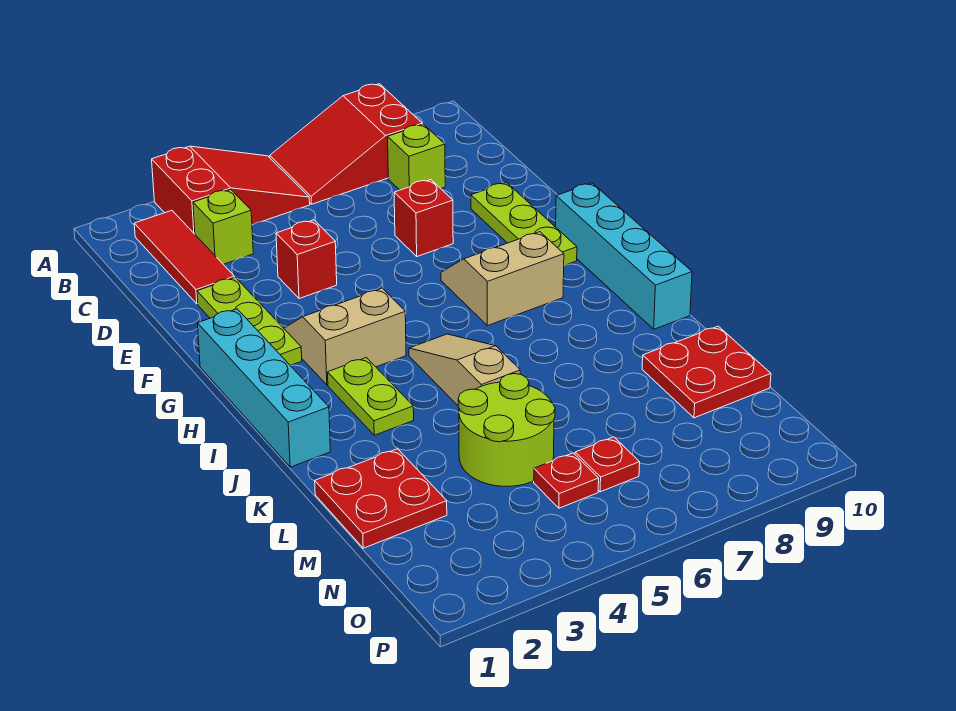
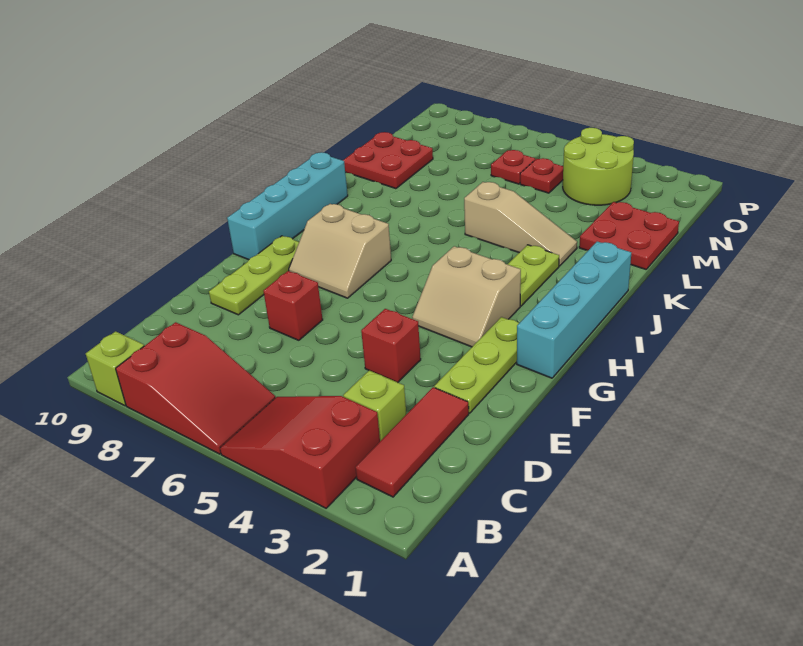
lime 1x1 brick [388,124,445,190] -> lime 1x1 brick moved to [86,331,144,406]
tan 1x3 slope [409,334,520,405] -> tan 1x3 slope turned to [464,182,577,266]
lime 2x2 round brick [458,374,555,486] -> lime 2x2 round brick moved to [563,128,634,205]

